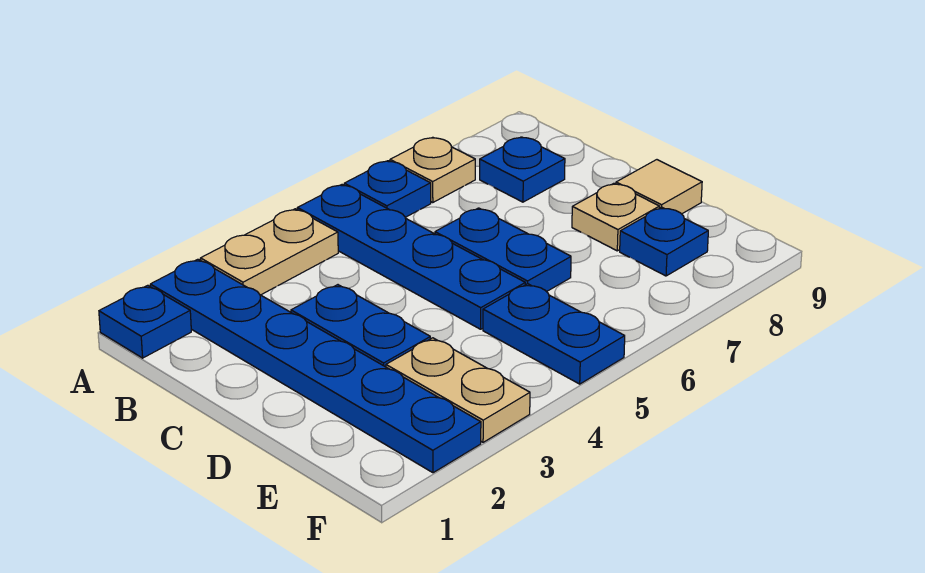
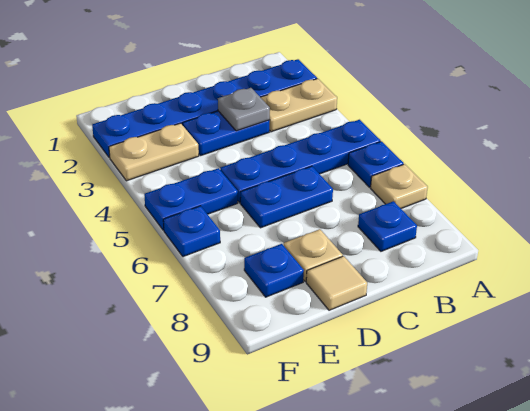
blue 1x1 plate [99,285,191,358] -> blue 1x1 plate moved to [163,206,220,257]
tan 1x2 plate [201,209,338,295] -> tan 1x2 plate turned to [260,79,337,132]
none -> grey 1x1 plate [218,88,270,131]

